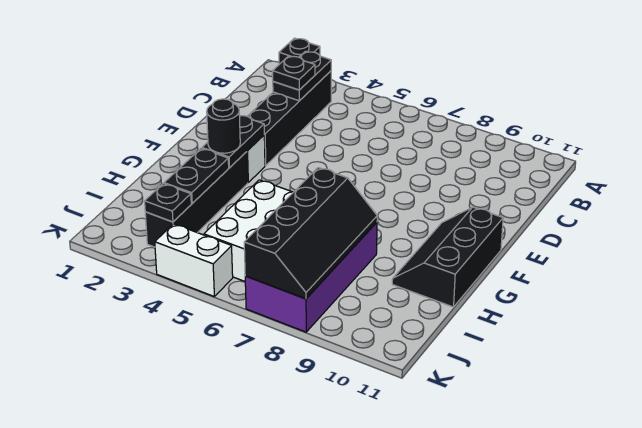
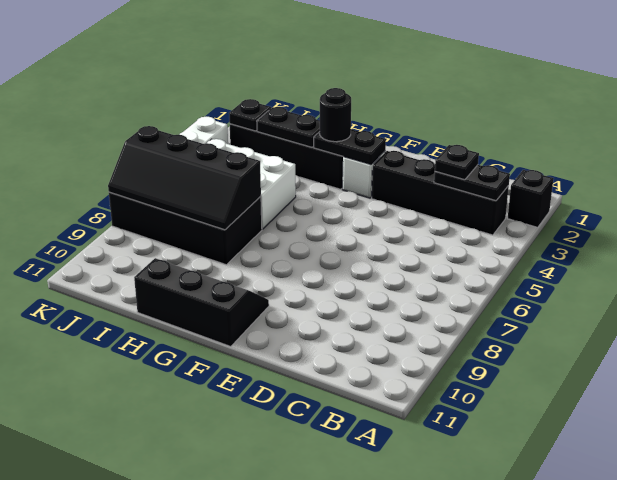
purple 2x4 brick [245,222,377,332] -> black 2x4 brick [109,192,262,265]

